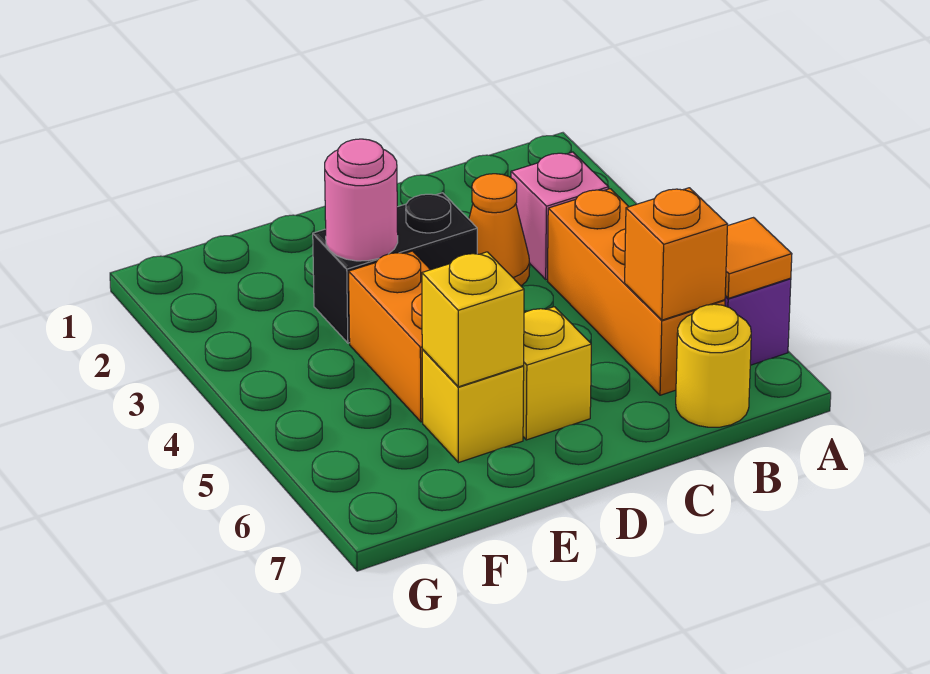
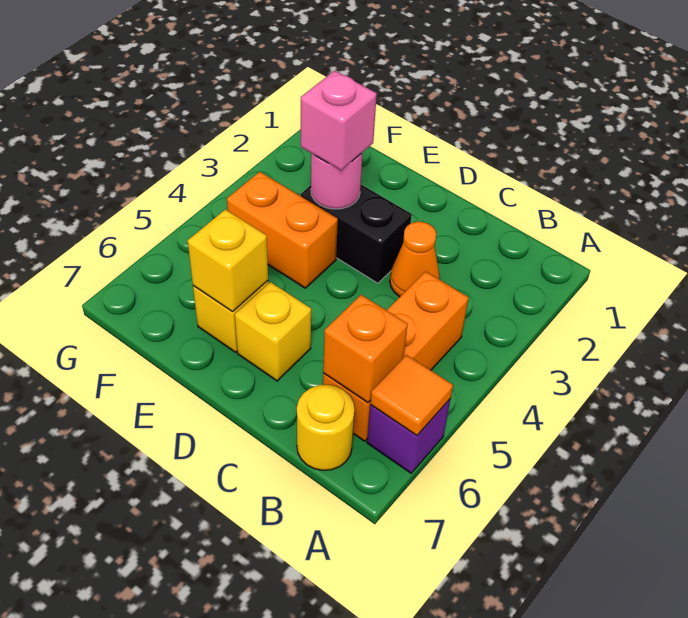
pink 1x1 brick [511,152,609,279] -> pink 1x1 brick moved to [301,71,377,170]
orange 1x2 brick [349,251,430,422] -> orange 1x2 brick turned to [227,172,338,288]

